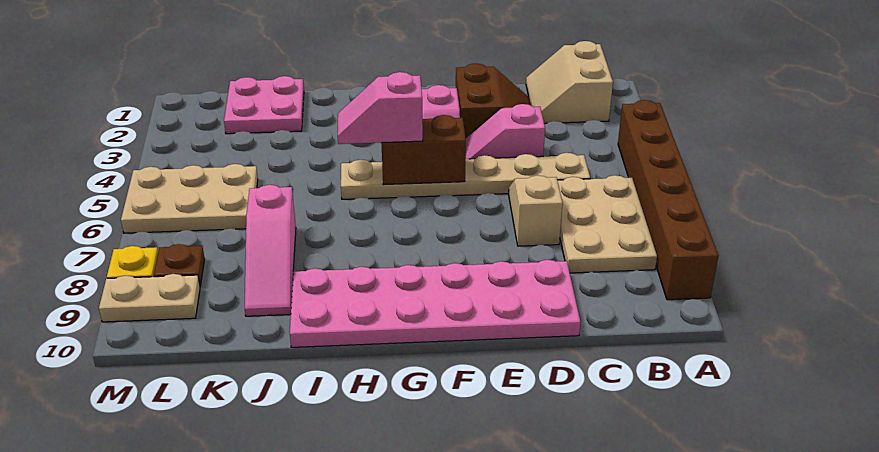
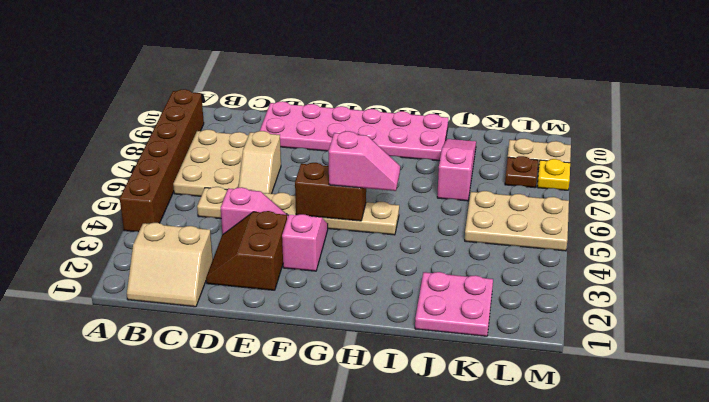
tan 2x2 slope [526,41,613,123] -> tan 2x2 slope turned to [127,223,213,307]

